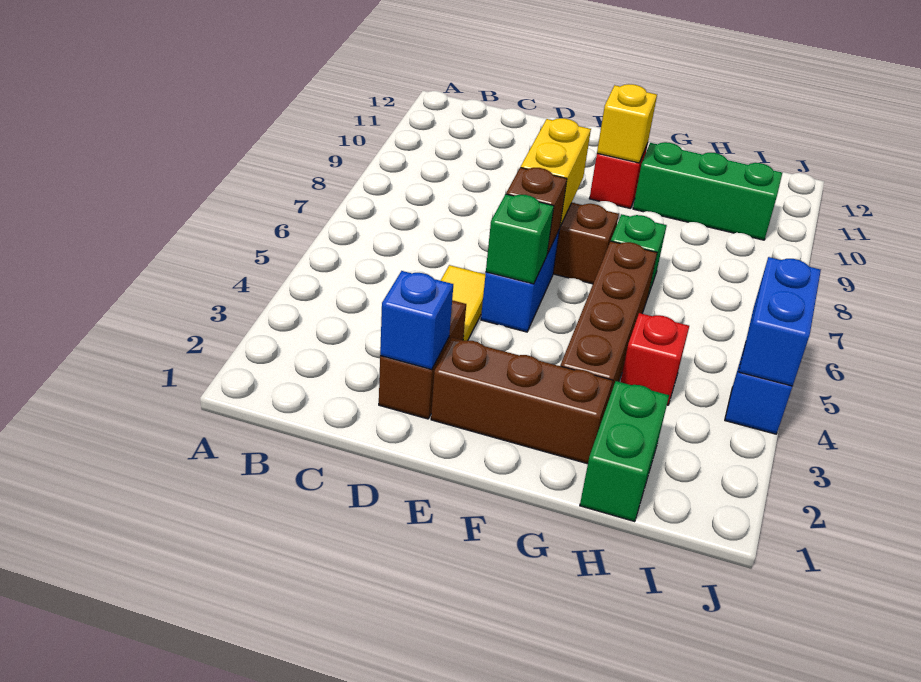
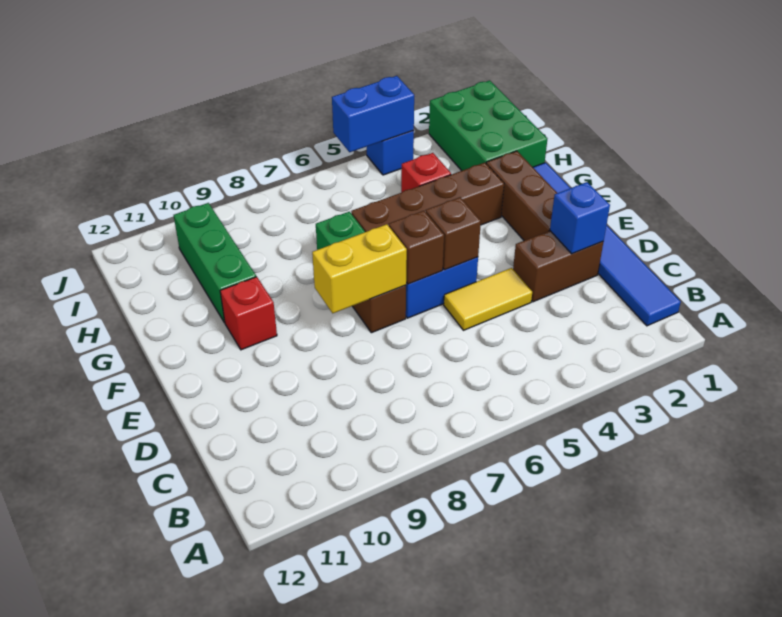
none -> blue 1x6 tile [533,163,681,326]
green 1x1 brick [486,194,554,284] -> brown 1x1 brick [426,197,481,270]
yellow 1x1 brick [597,84,657,163] -> none
green 1x2 brick [580,381,669,522] -> green 2x3 brick [429,80,547,171]

